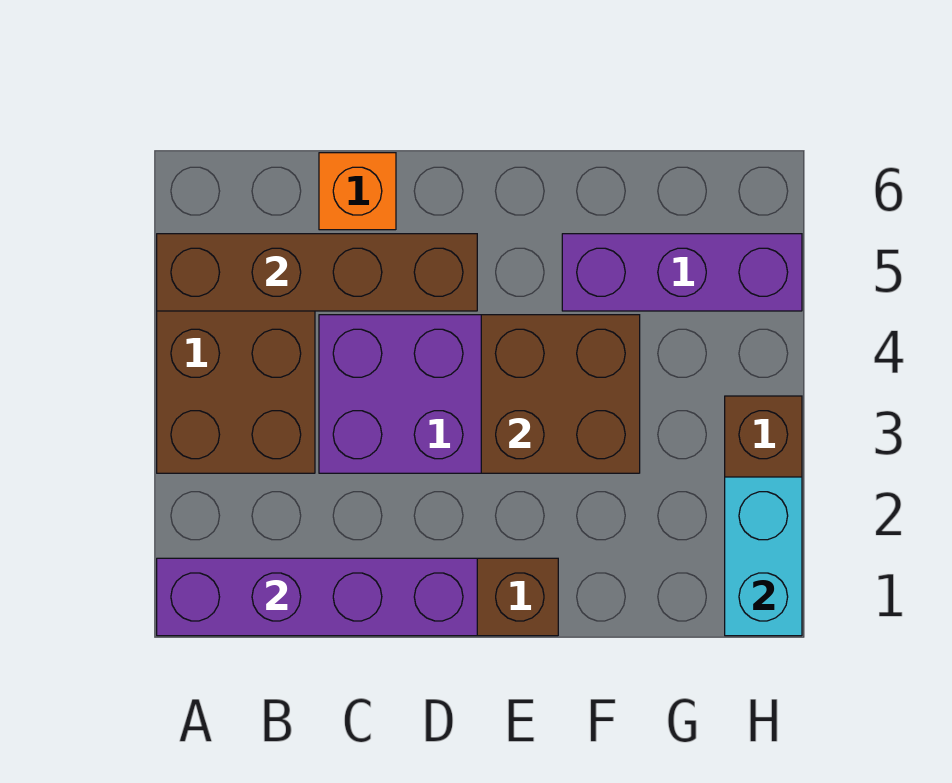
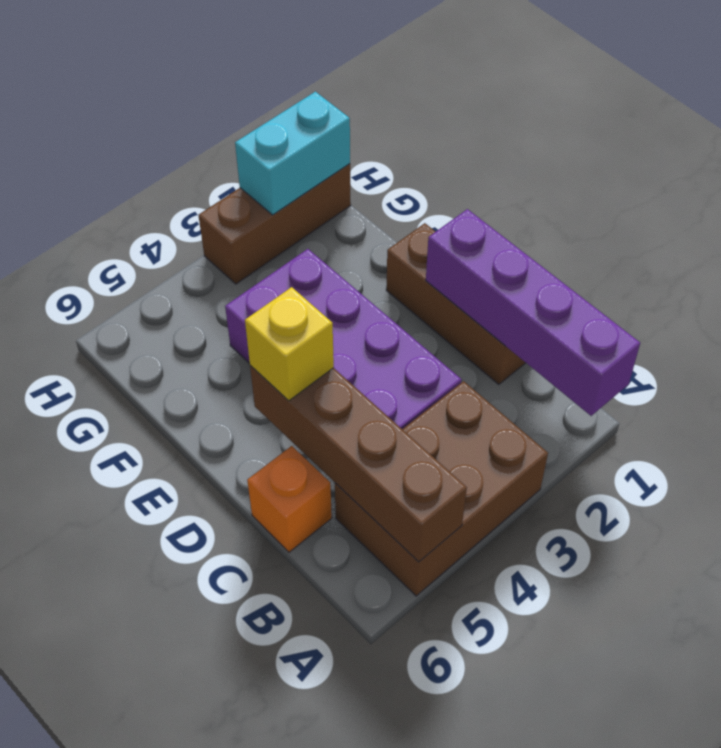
none -> yellow 1x1 brick [245,287,334,401]
brown 2x2 brick [481,315,640,473] -> none
purple 1x3 brick [562,234,802,311] -> none

